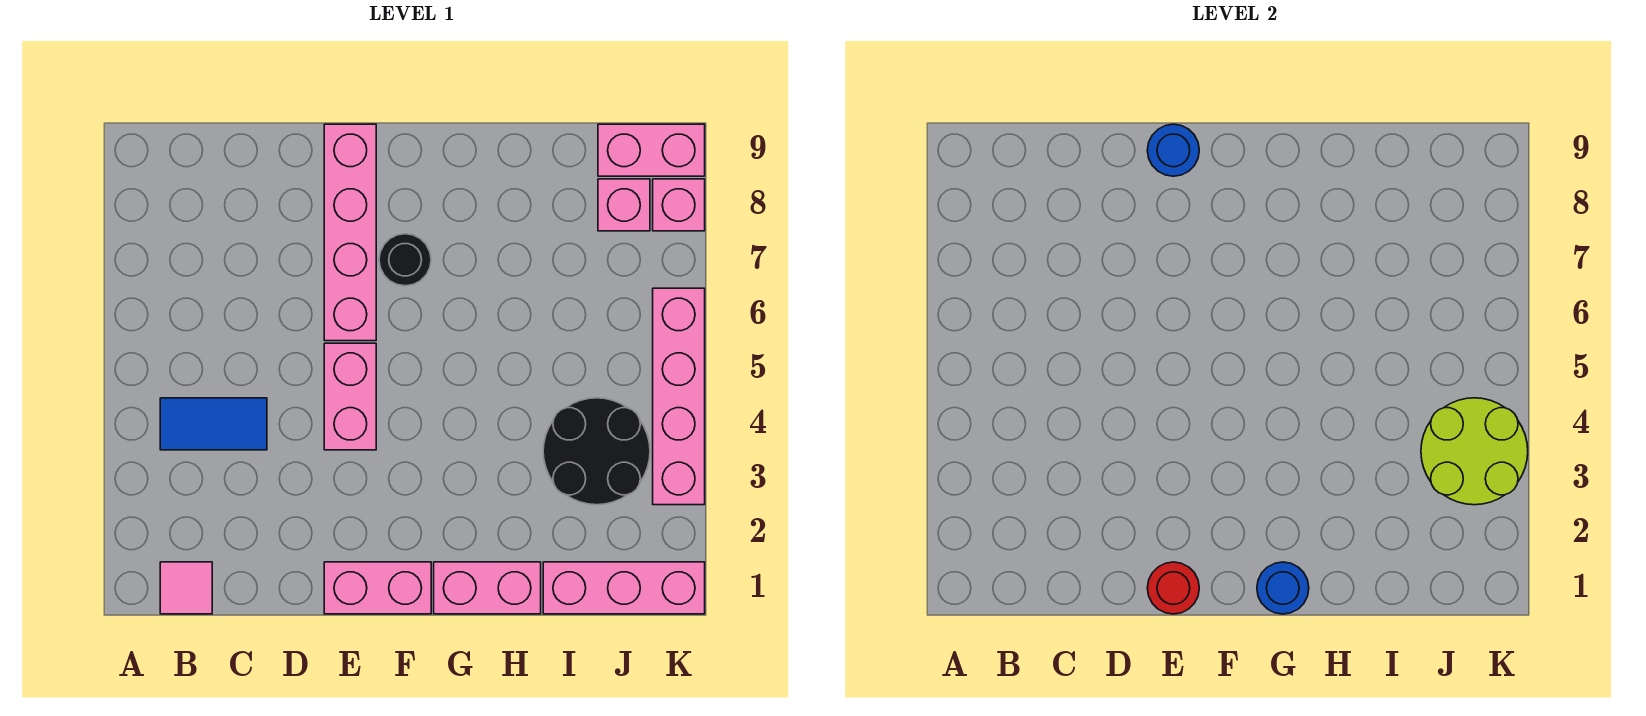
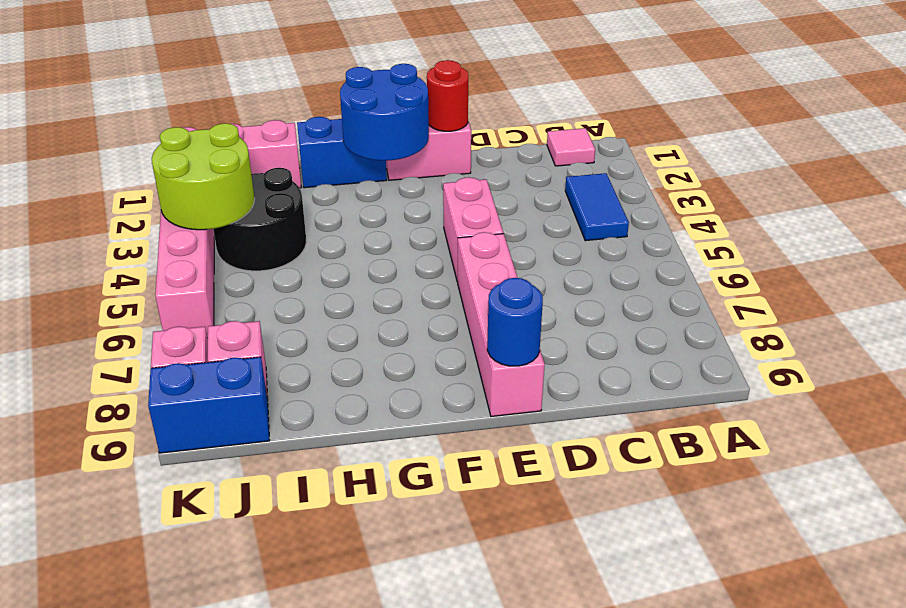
blue 1x2 tile [160,398,267,450] -> blue 1x2 tile turned to [565,173,629,241]
black 1x1 round brick [379,234,431,286] -> none
pink 1x2 brick [434,562,541,614] -> blue 1x2 brick [297,117,387,188]
blue 1x1 round brick [1257,562,1309,614] -> blue 2x2 round brick [340,64,429,161]
pink 1x2 brick [598,124,705,176] -> blue 1x2 brick [148,357,270,453]

